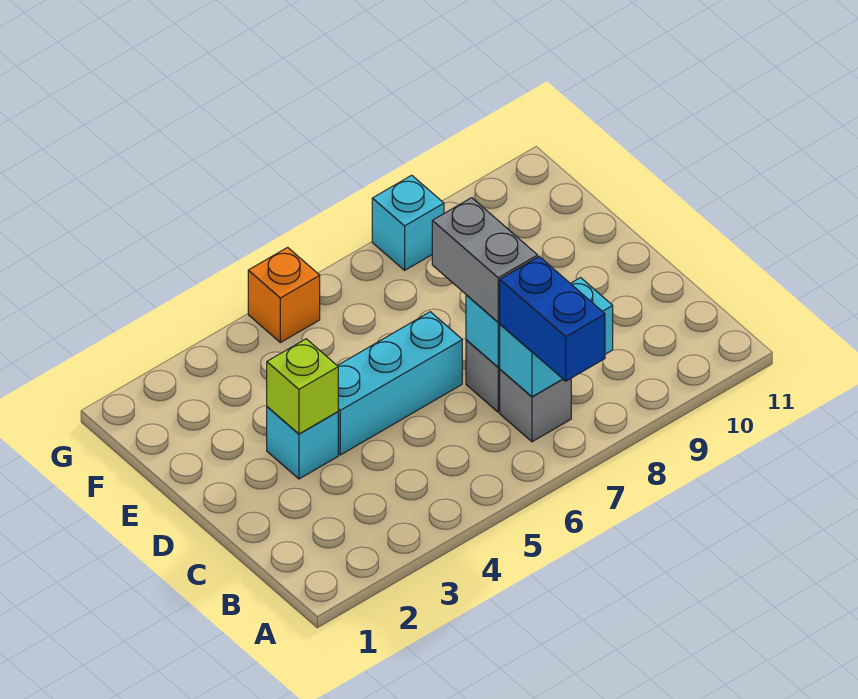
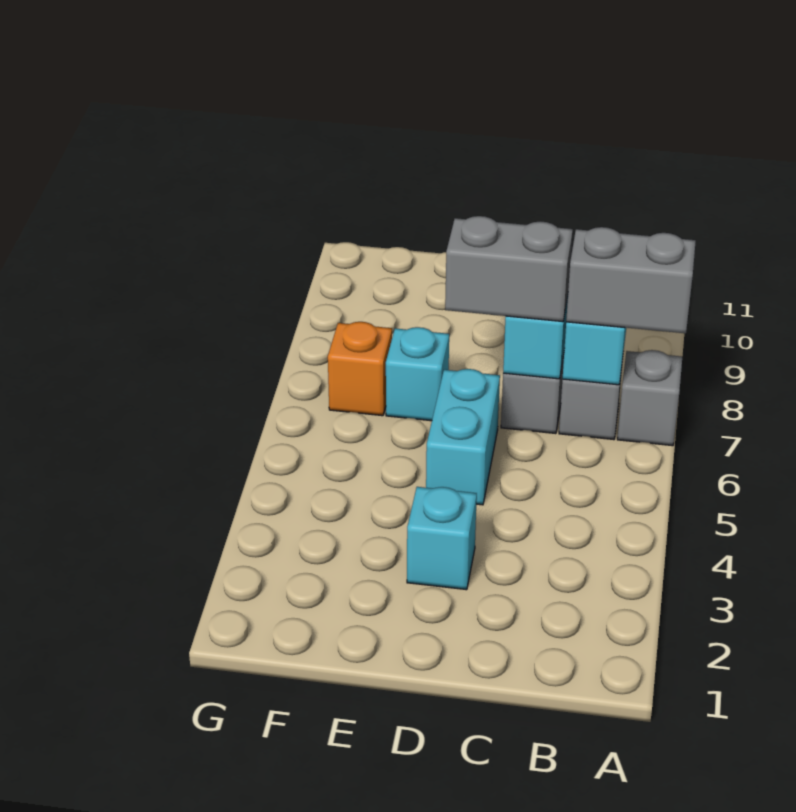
none -> grey 1x1 brick [617,350,682,446]
blue 1x2 brick [500,257,605,381] -> grey 1x2 brick [566,227,696,333]
lime 1x1 brick [267,339,338,434] -> none
cyan 1x3 brick [338,312,462,455] -> cyan 1x2 brick [426,369,500,505]
orange 1x1 brick [248,247,320,343] -> orange 1x1 brick moved to [328,322,392,416]
cyan 1x1 brick [372,175,444,270] -> cyan 1x1 brick moved to [386,327,449,421]

